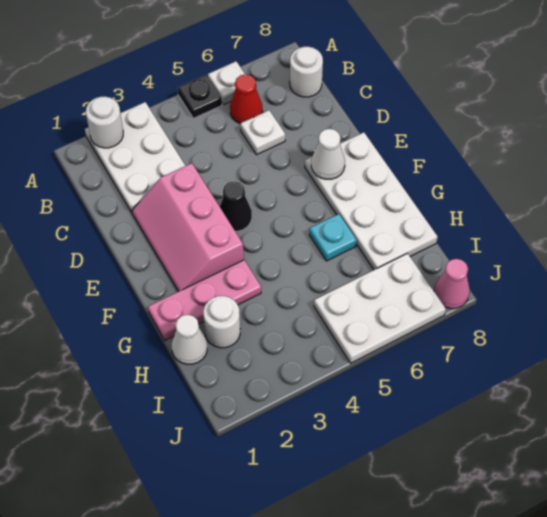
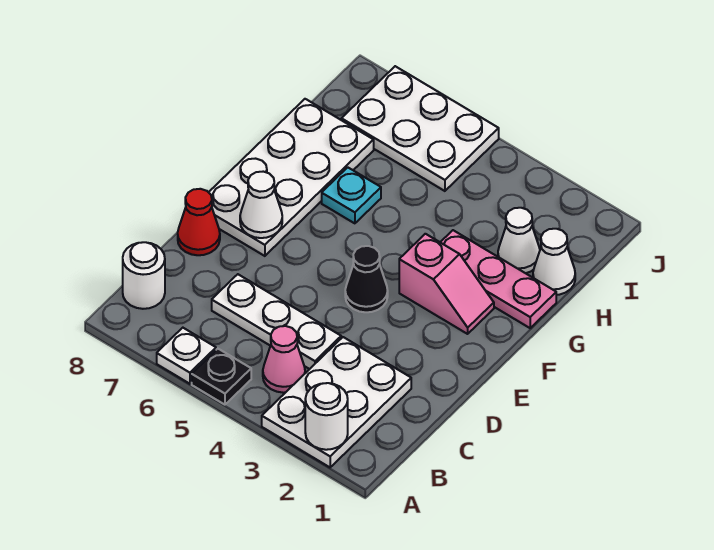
red 1x1 cone [230,74,263,123] -> red 1x1 cone moved to [178,189,220,255]
white 1x1 plate [240,110,285,155] -> white 1x3 plate [212,274,341,369]
pink 2x3 slope [132,163,244,291] -> pink 1x2 slope [399,234,494,334]
white 1x1 round brick [203,296,240,348] -> white 1x1 cone [498,208,540,273]
pink 1x1 cone [434,259,470,309] -> pink 1x1 cone moved to [263,326,305,393]

